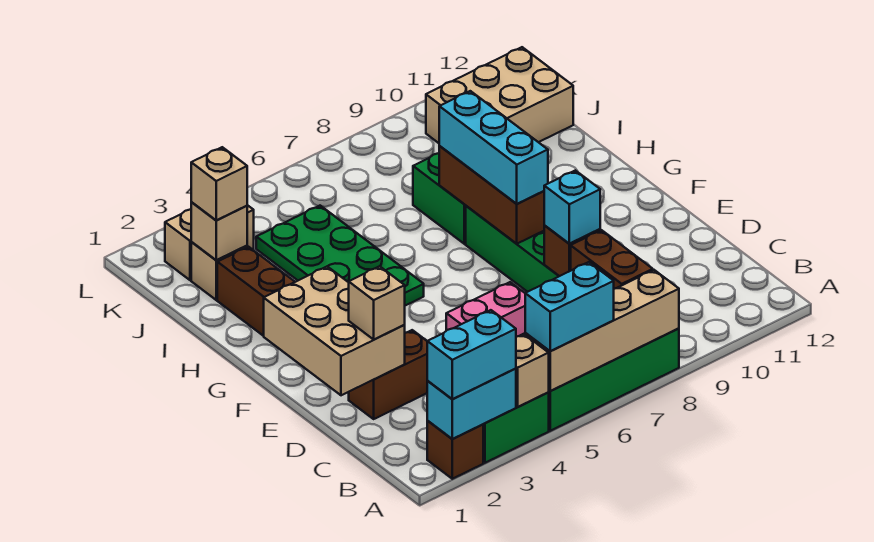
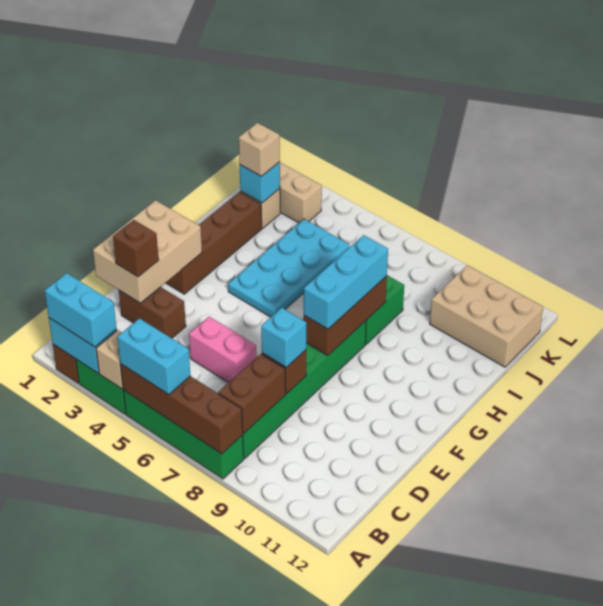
tan 1x4 brick [525,270,679,391] -> brown 1x4 brick [120,364,243,454]
tan 1x1 brick [349,266,405,339] -> brown 1x1 brick [113,220,159,277]
green 2x4 plate [256,206,424,306] -> cyan 2x4 plate [228,219,349,317]
tan 1x1 brick [191,202,247,260] -> cyan 1x1 brick [240,162,280,203]

